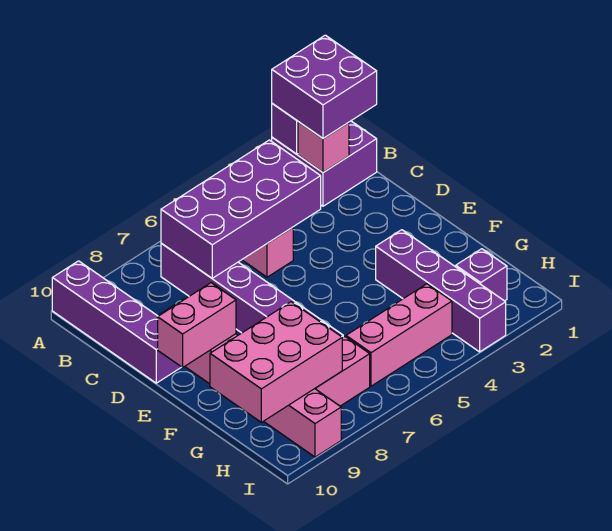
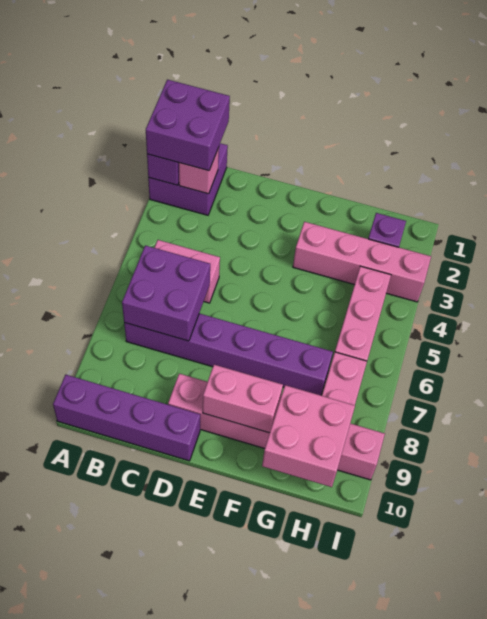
purple 2x4 brick [161,140,321,278] -> purple 2x2 brick [122,245,210,341]
pink 1x2 brick [158,283,236,367] -> pink 1x2 brick turned to [203,365,283,433]
purple 1x4 brick [376,230,506,352] -> pink 1x4 brick [293,222,431,302]
pink 2x3 brick [210,302,342,422] -> pink 2x2 brick [262,385,355,487]

